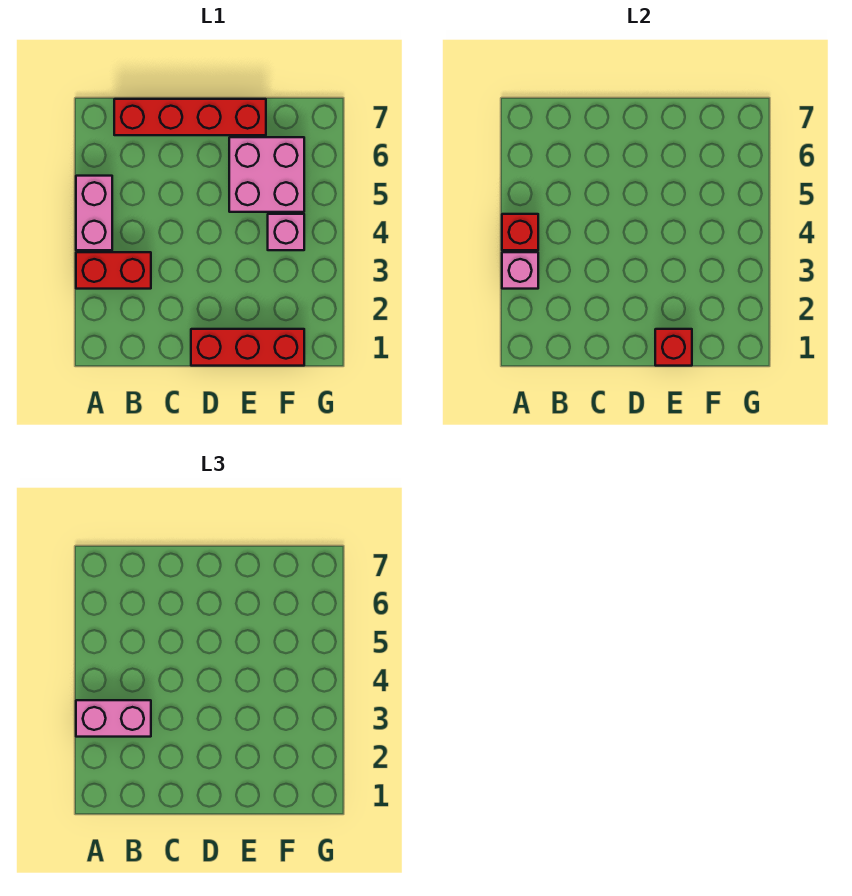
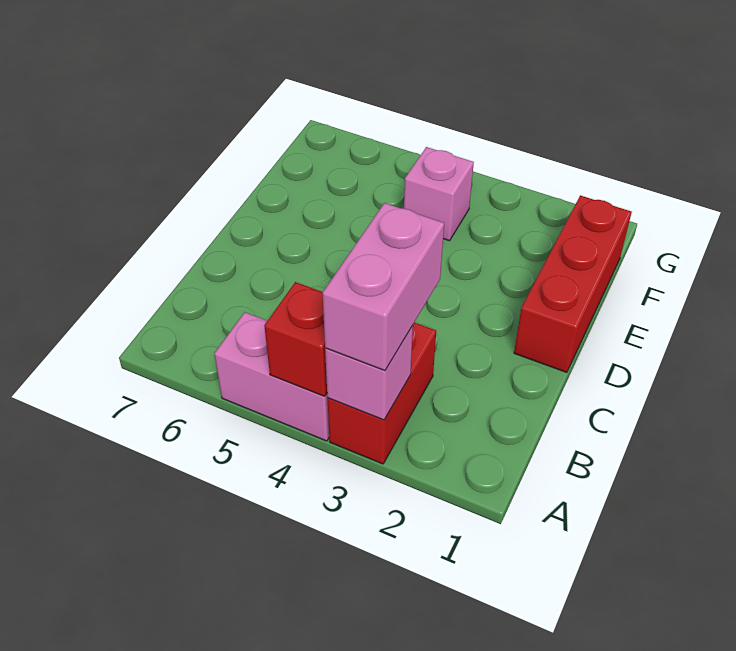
red 1x4 brick [114,99,266,135] -> none
red 1x1 brick [655,329,692,366] -> none
pink 2x2 brick [229,137,304,212] -> none

